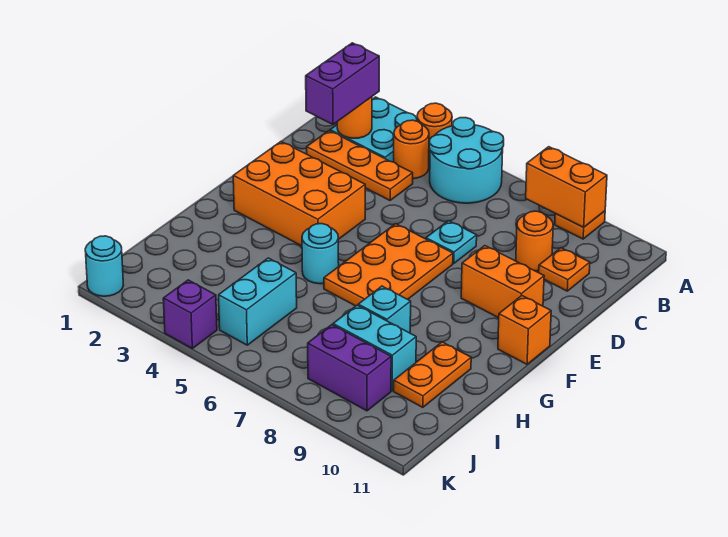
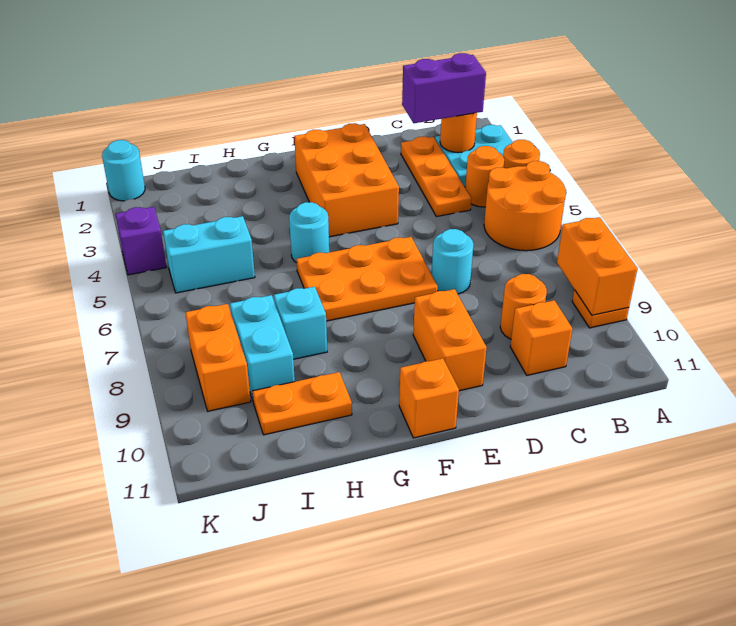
cyan 2x2 round brick [429,118,504,203] -> orange 2x2 round brick [484,161,566,251]
orange 1x1 plate [539,248,590,291] -> orange 1x1 brick [510,300,572,375]
cyan 1x1 plate [426,221,477,263] -> cyan 1x1 round brick [432,229,473,294]
purple 1x2 brick [308,325,391,411] -> orange 1x2 brick [185,304,251,411]

